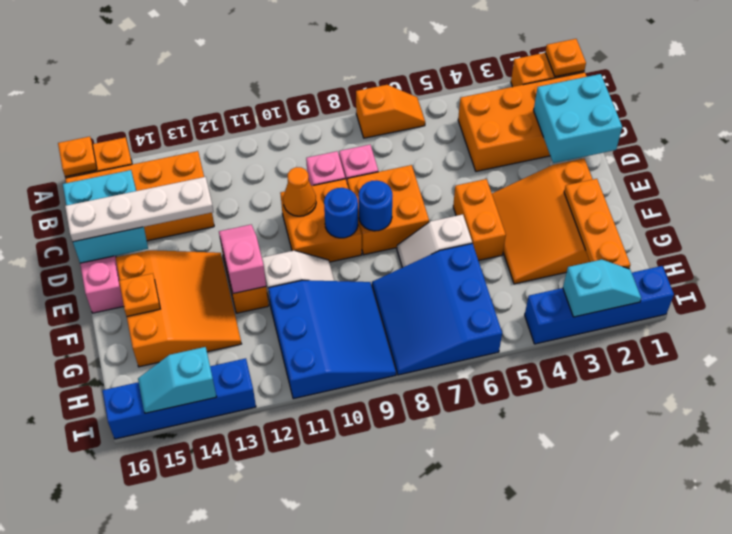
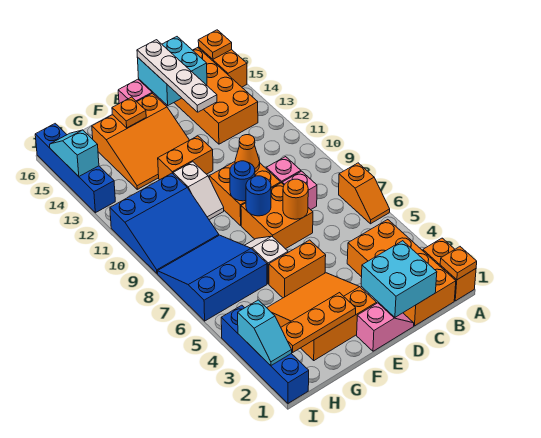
none -> orange 1x1 round brick [283,179,308,219]
pink 1x2 slope [219,225,266,294] -> pink 1x2 slope moved to [357,303,414,351]

